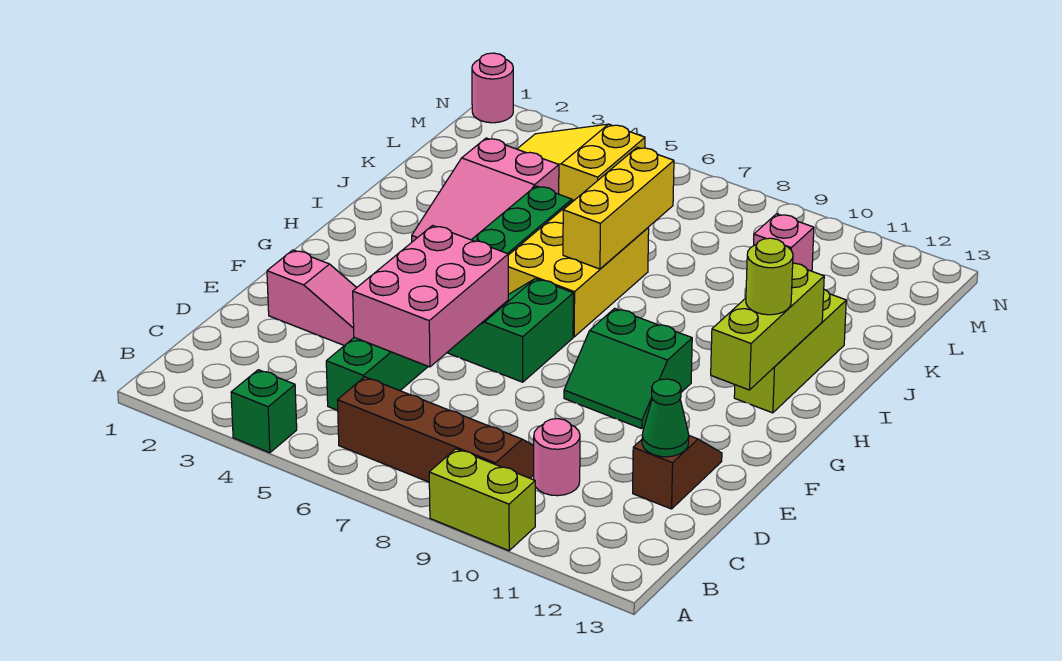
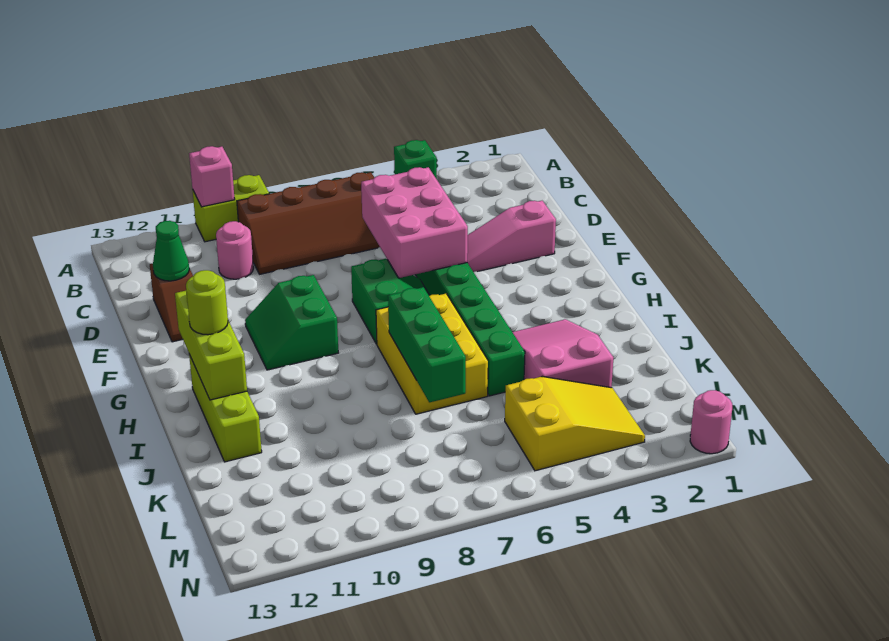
green 2x2 slope [564,308,692,429] -> green 2x2 slope turned to [245,275,339,370]
yellow 1x3 brick [563,147,674,269] -> green 1x3 brick [388,287,466,402]
pink 1x1 brick [754,214,814,271] -> pink 1x1 brick moved to [189,146,235,207]

